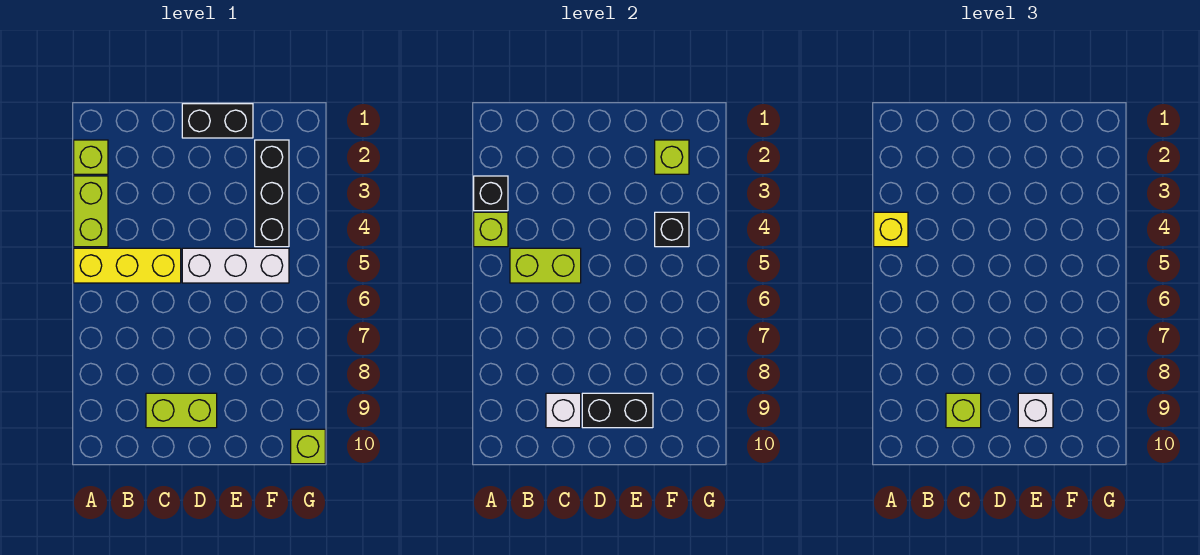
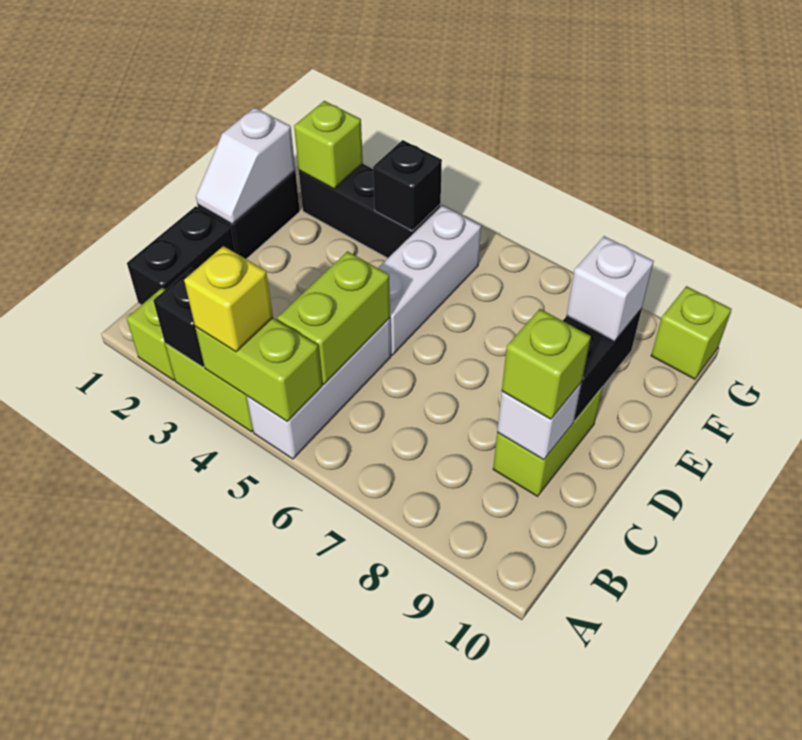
lime 1x1 brick [474,212,508,247] -> lime 1x2 brick [195,318,322,422]
yellow 1x3 brick [74,248,181,283] -> white 1x3 brick [247,318,391,459]
none -> black 1x2 brick [127,206,235,305]
none -> white 1x2 slope [196,108,295,224]

